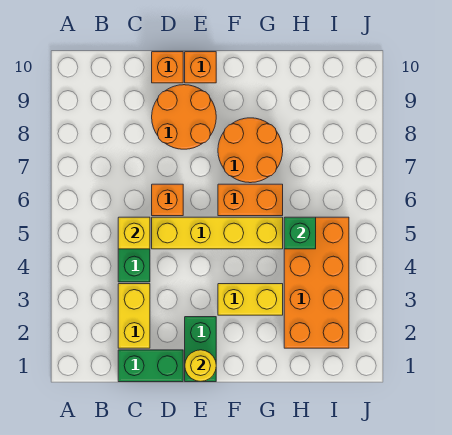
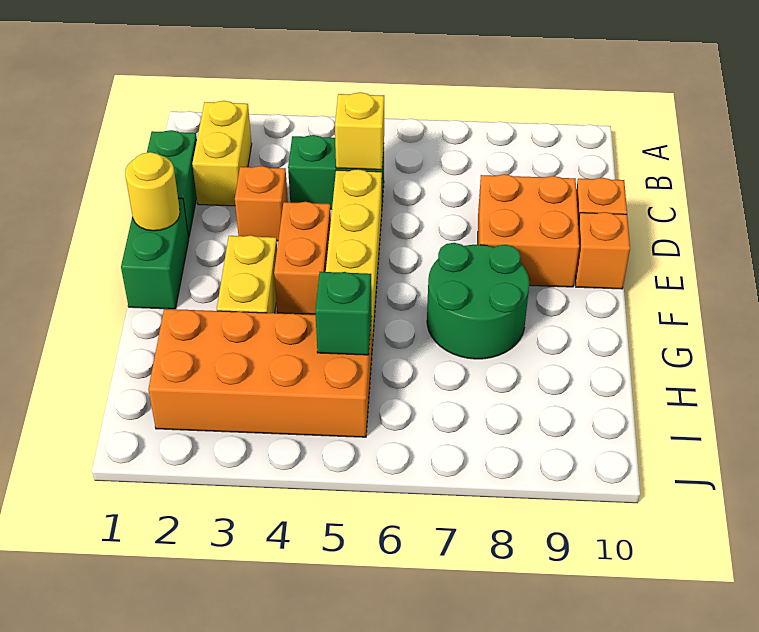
yellow 1x2 brick [118,284,150,348] -> yellow 1x2 brick turned to [192,101,252,206]
orange 1x1 brick [152,184,183,216] -> orange 1x1 brick moved to [235,166,288,241]
orange 2x2 round brick [152,85,216,149] -> orange 2x2 brick [478,174,579,287]
green 1x2 brick [185,317,216,382] -> green 1x2 brick turned to [121,199,189,309]
orange 1x2 brick [218,184,283,216] -> orange 1x2 brick moved to [274,202,331,314]
orange 2x2 round brick [218,118,283,183] -> green 2x2 round brick [427,243,529,359]

